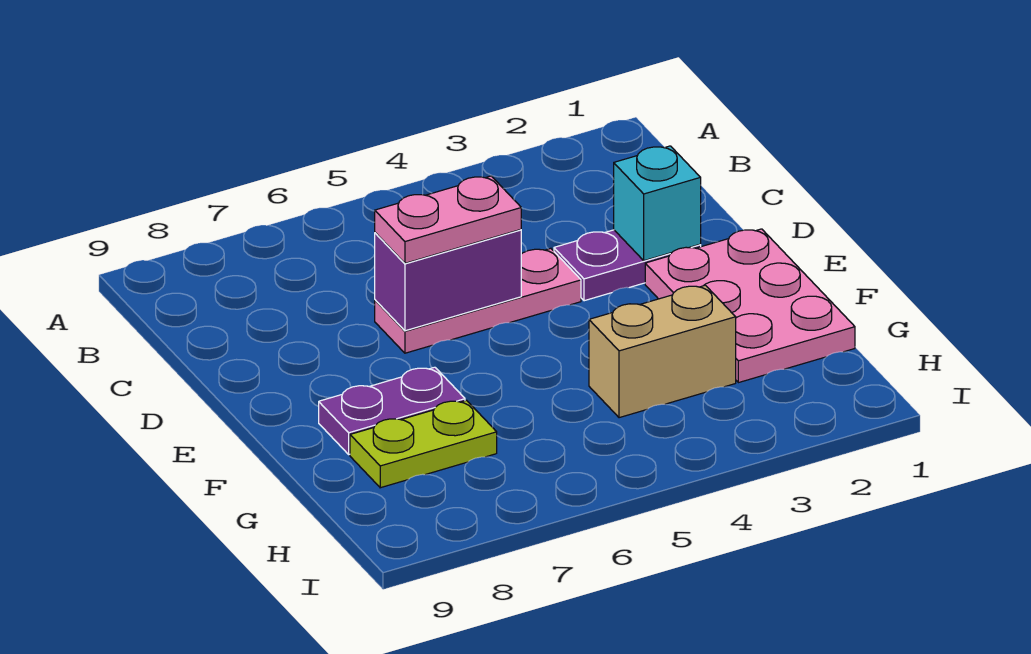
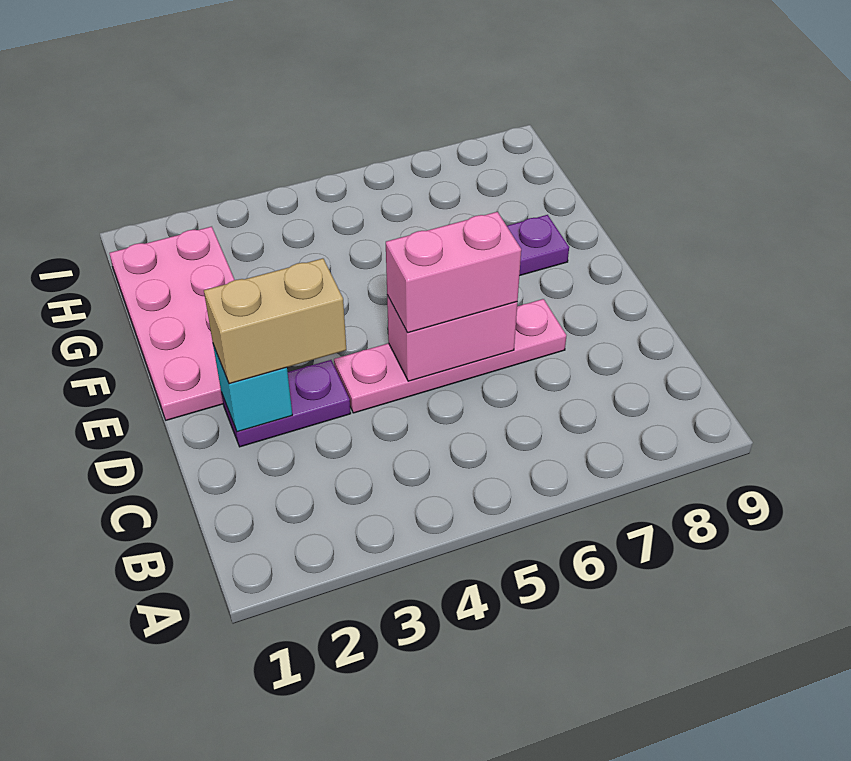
pink 1x3 plate [375,248,581,353] -> pink 1x4 plate [334,299,566,413]
purple 1x2 brick [375,230,521,331] -> pink 1x2 brick [387,295,517,381]
pink 1x2 plate [375,176,521,263] -> pink 1x2 brick [386,212,521,333]
pink 2x3 plate [645,229,855,383] -> pink 2x4 plate [109,227,234,420]
tan 1x2 brick [589,285,736,418] -> tan 1x2 brick moved to [204,258,346,384]
lime 1x2 plate [350,400,497,488] -> none

